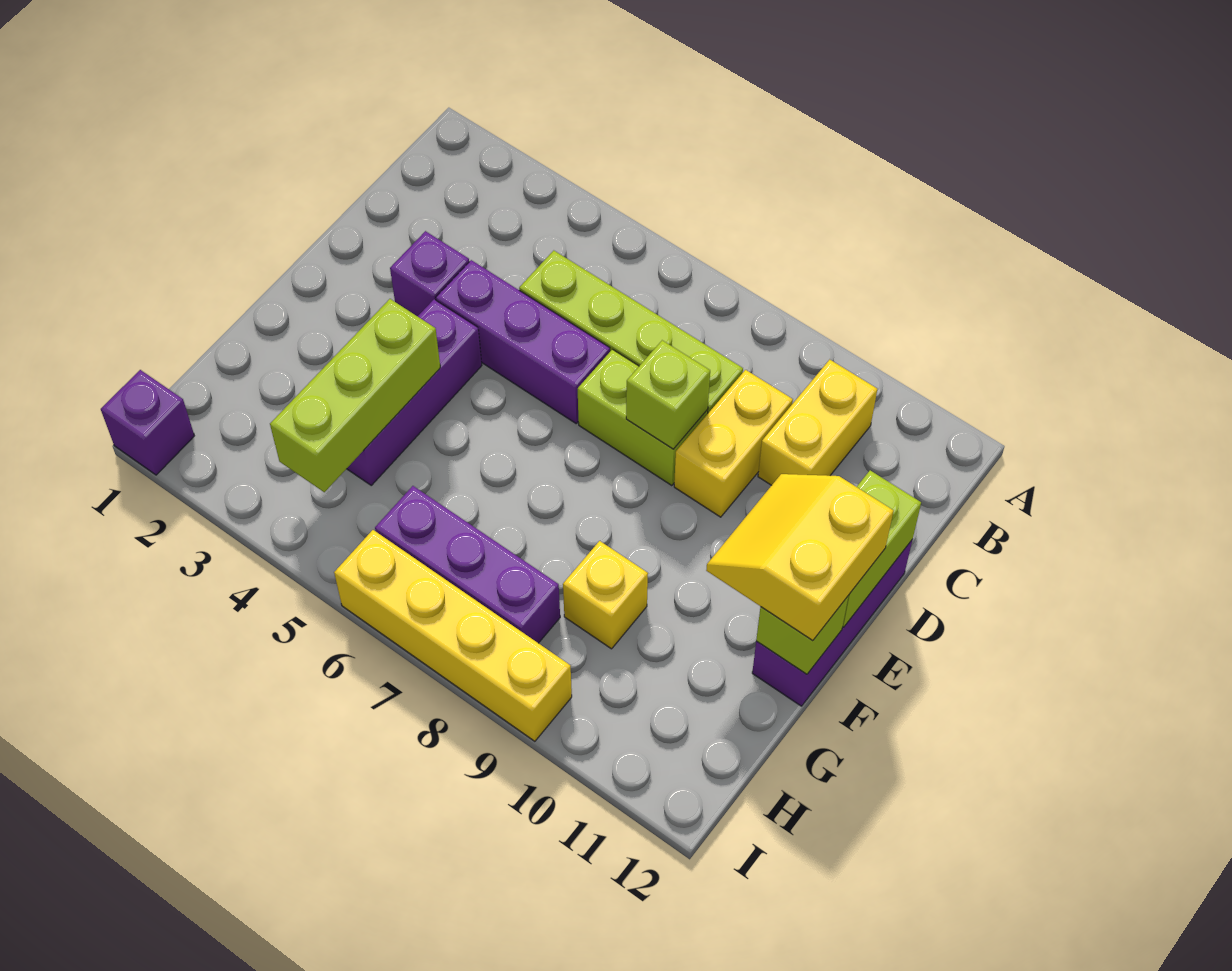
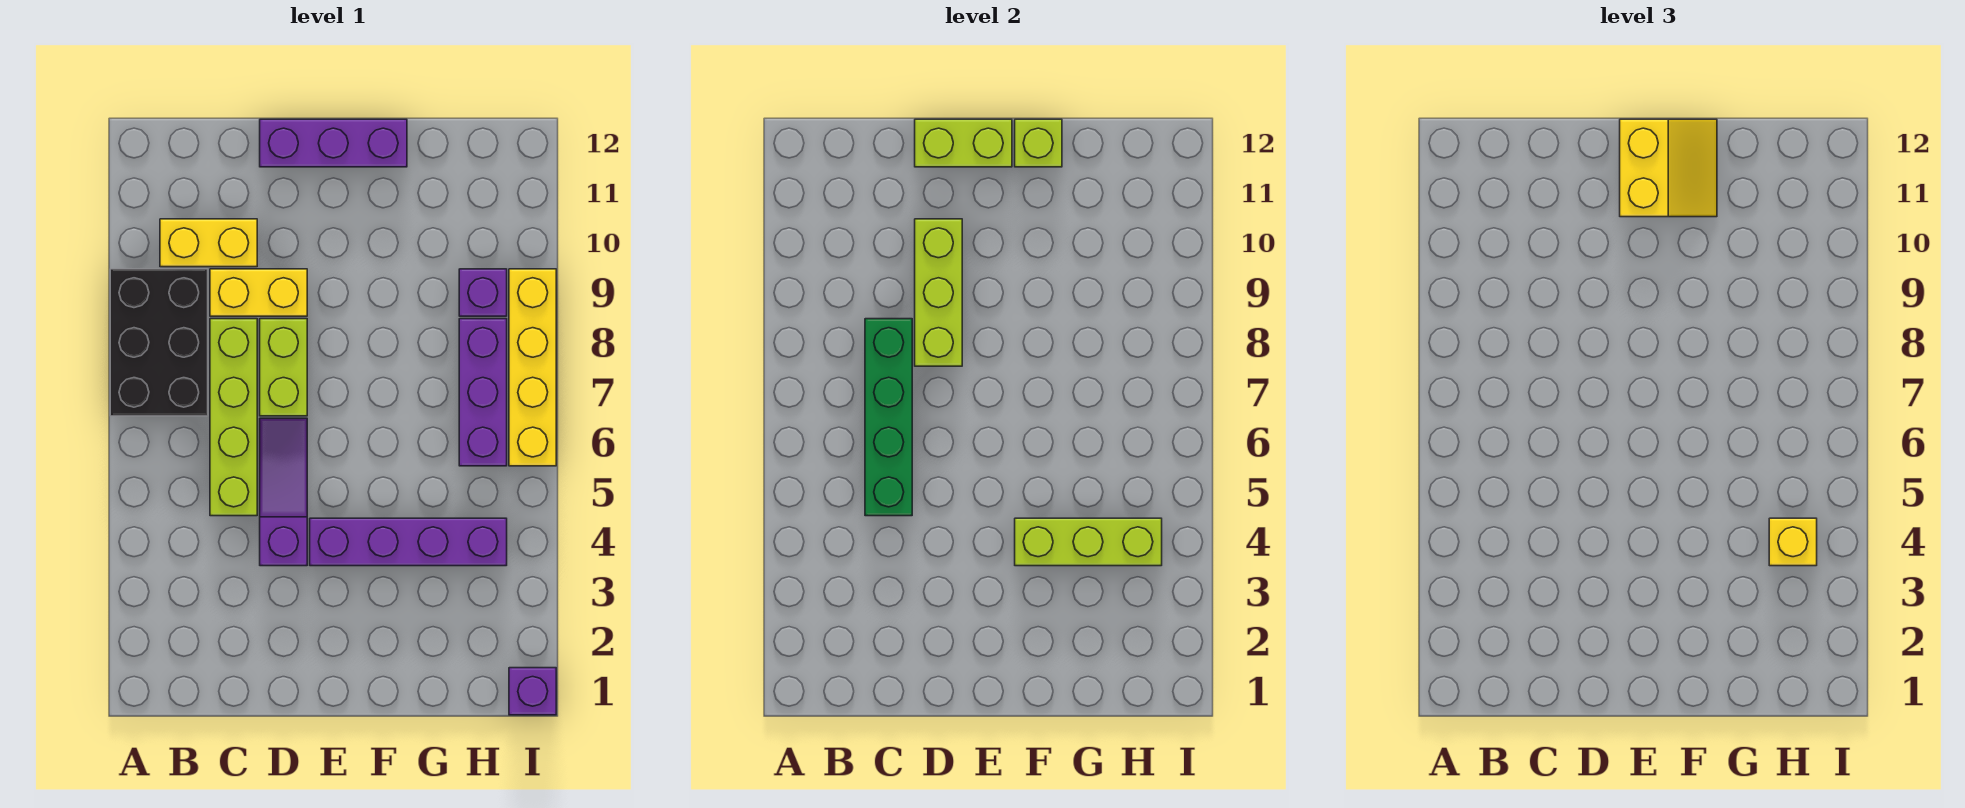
none -> black 2x3 brick [110,269,208,416]
none -> green 1x4 brick [865,319,912,516]
purple 1x1 brick [390,231,469,316] -> purple 1x1 brick moved to [459,269,507,316]
purple 1x3 brick [436,260,610,423] -> purple 1x3 slope [260,418,307,566]
lime 1x1 brick [626,340,710,449] -> lime 1x3 brick [915,219,962,366]
purple 1x3 brick [347,299,482,485] -> purple 1x4 brick [310,518,507,566]
yellow 2x2 slope [706,474,894,641] -> yellow 2x2 slope turned to [1620,119,1717,217]
yellow 1x1 brick [563,541,648,649] -> yellow 1x1 brick moved to [1769,518,1817,566]

